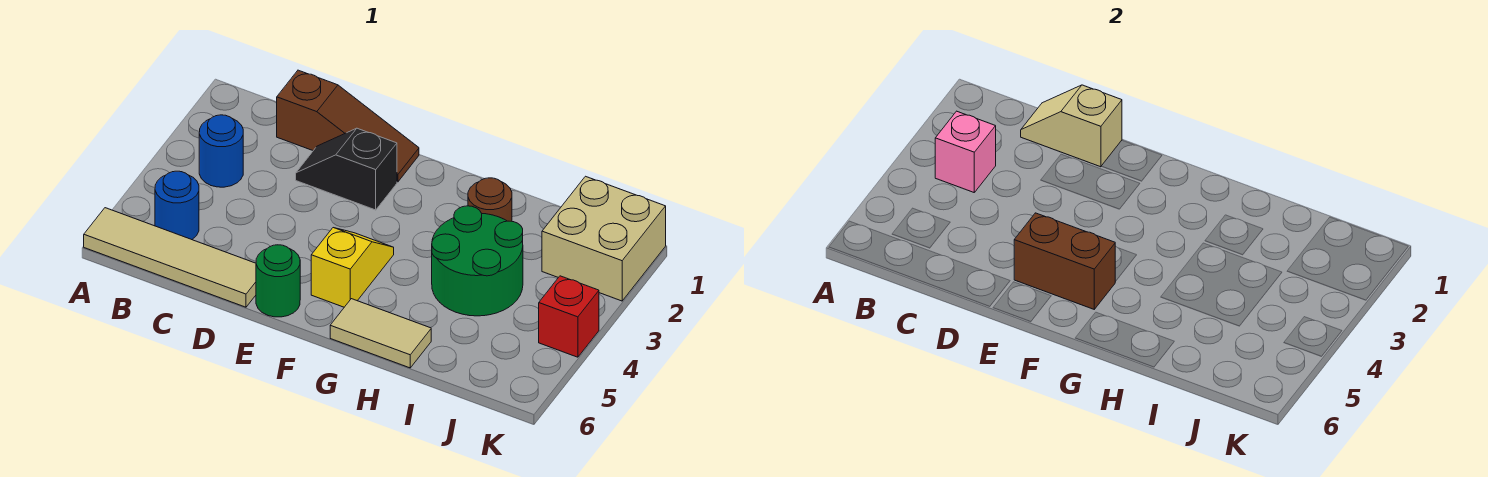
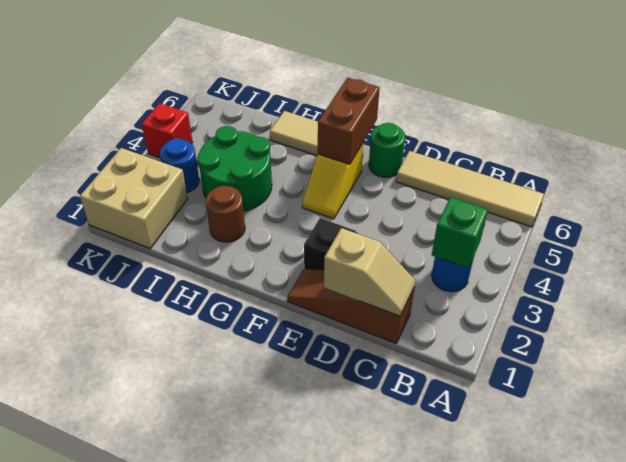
pink 1x1 brick [935,111,996,192] -> green 1x1 brick [432,197,488,268]
blue 1x1 round brick [155,171,199,240] -> blue 1x1 round brick moved to [160,138,199,192]
brown 1x2 brick [1014,213,1115,309] -> brown 1x2 brick turned to [318,78,380,164]

